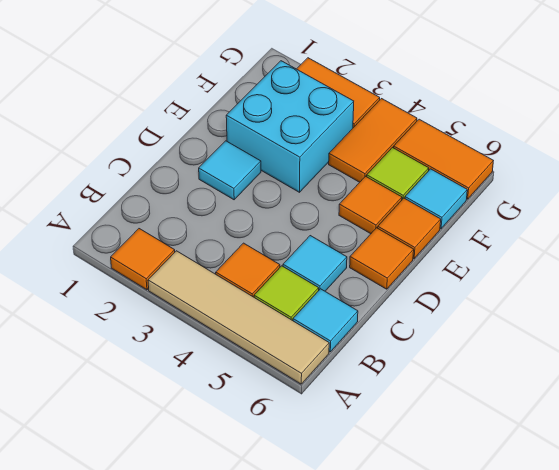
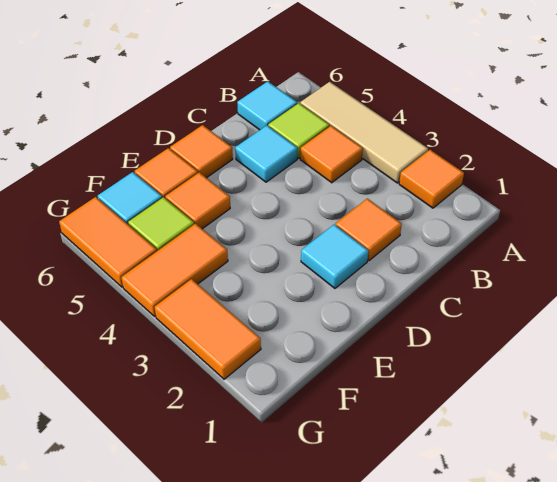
tan 1x4 tile [148,251,329,384] -> tan 1x3 tile [300,82,428,183]
none -> orange 1x1 tile [336,199,402,261]
cyan 2x2 brick [226,61,354,192] -> none

